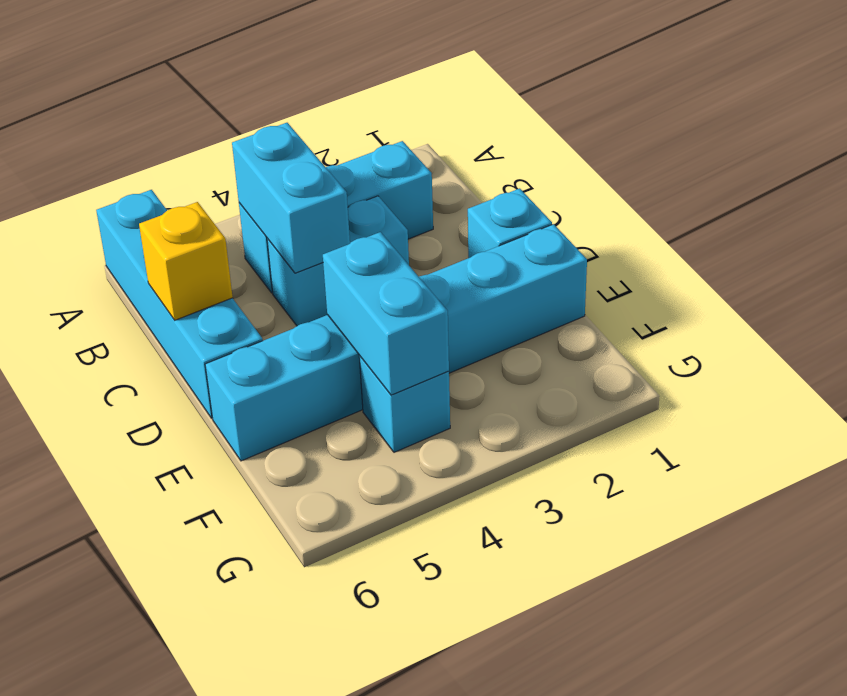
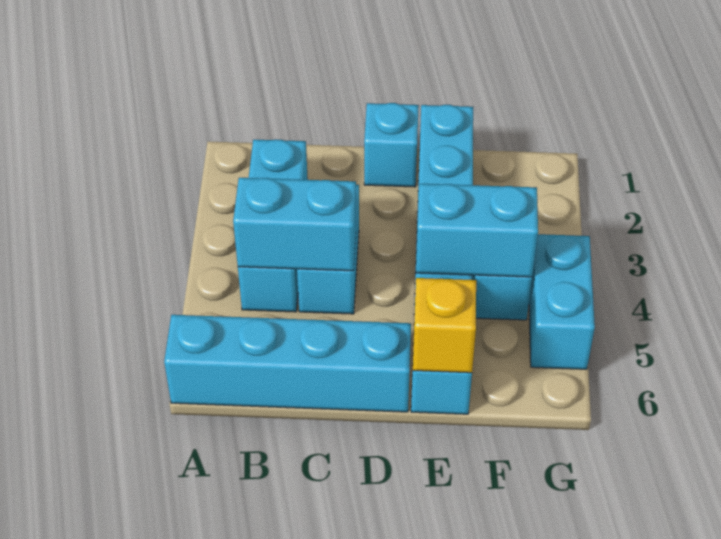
yellow 1x1 brick [139,202,233,320] -> yellow 1x1 brick moved to [413,278,476,373]
none -> cyan 1x2 brick [529,234,595,369]

